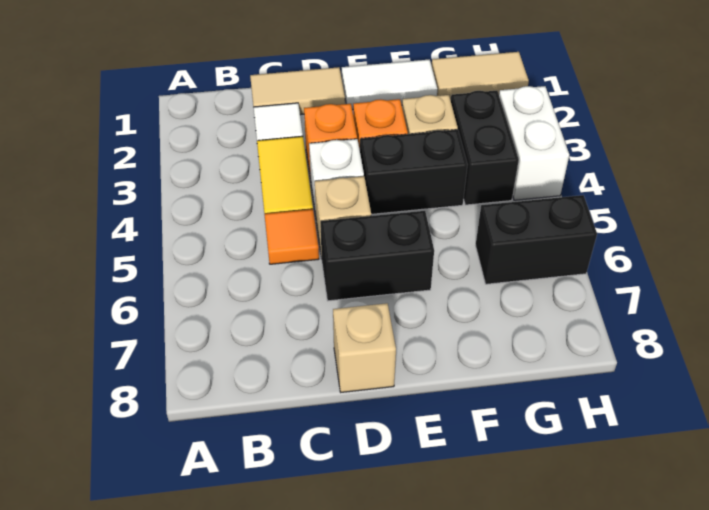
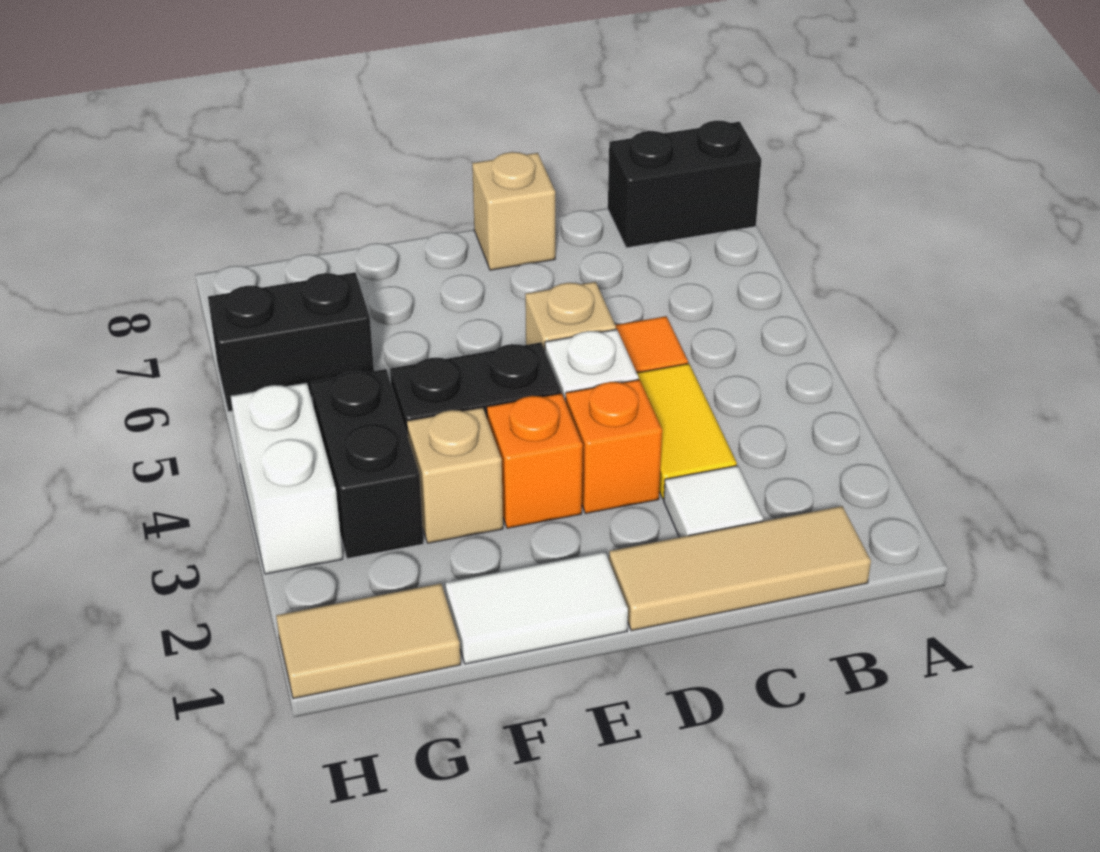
tan 1x2 tile [250,67,345,115] -> tan 1x3 tile [609,506,871,631]
black 1x2 brick [320,211,434,301] -> black 1x2 brick moved to [608,121,761,248]

